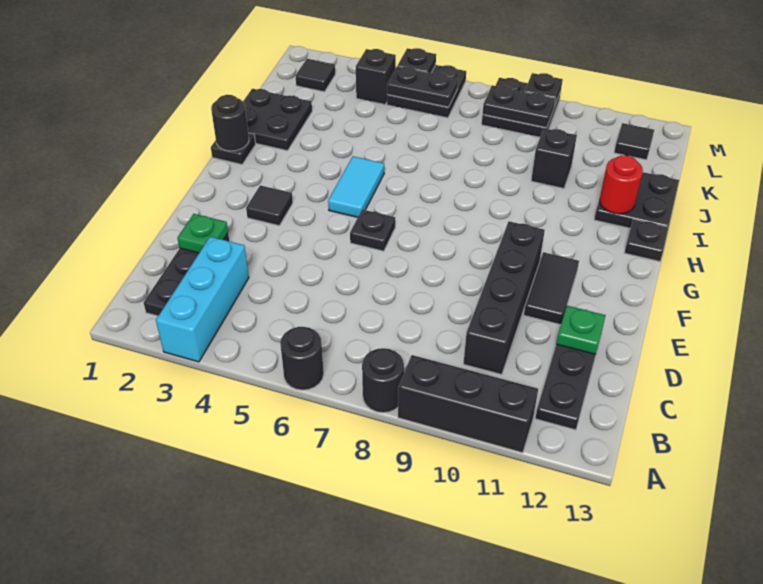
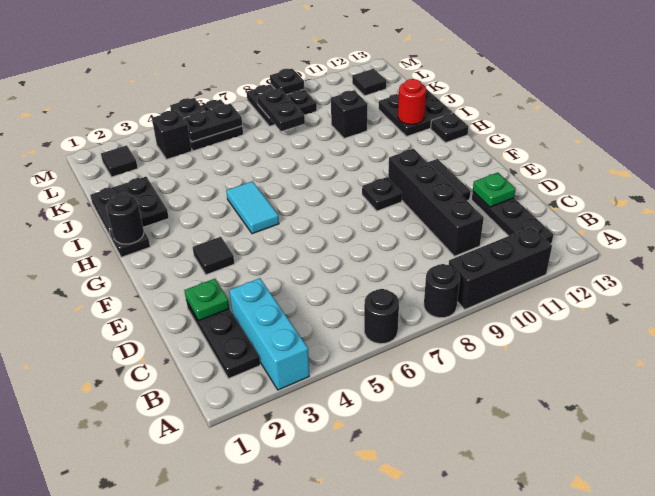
black 1x1 plate [350,210,395,251] -> black 1x1 plate moved to [362,177,402,211]
black 1x2 plate [483,85,555,128] -> black 1x2 plate turned to [257,89,305,131]

